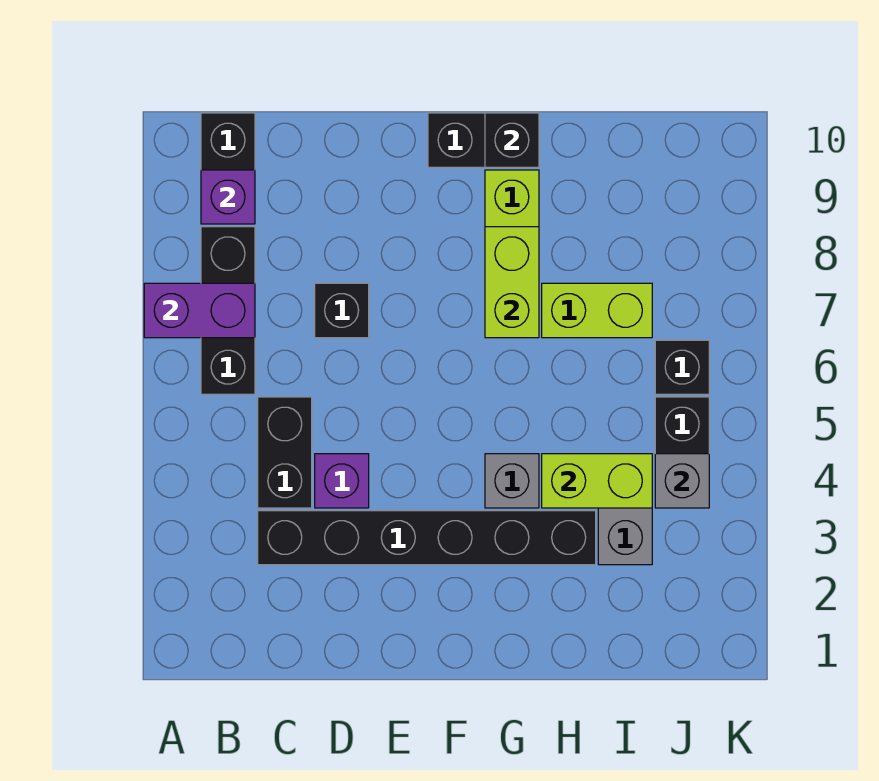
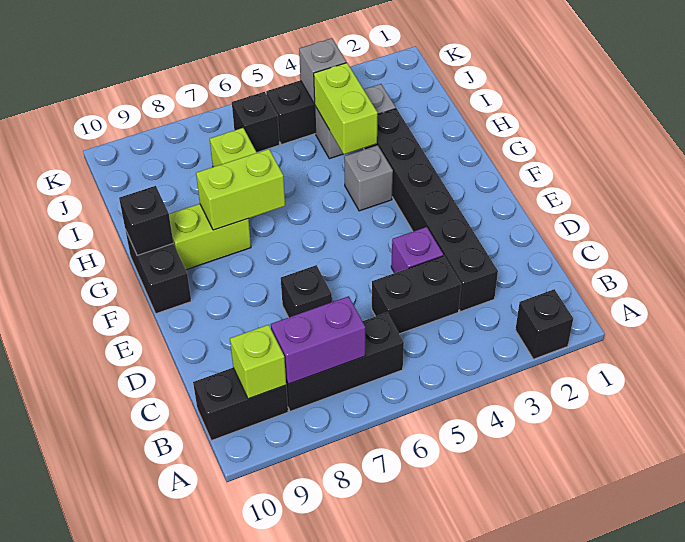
none -> black 1x1 brick [515,289,573,359]
purple 1x2 brick [144,283,255,338] -> purple 1x2 brick turned to [271,296,365,384]
purple 1x1 brick [201,170,255,224] -> lime 1x1 brick [230,325,286,399]

